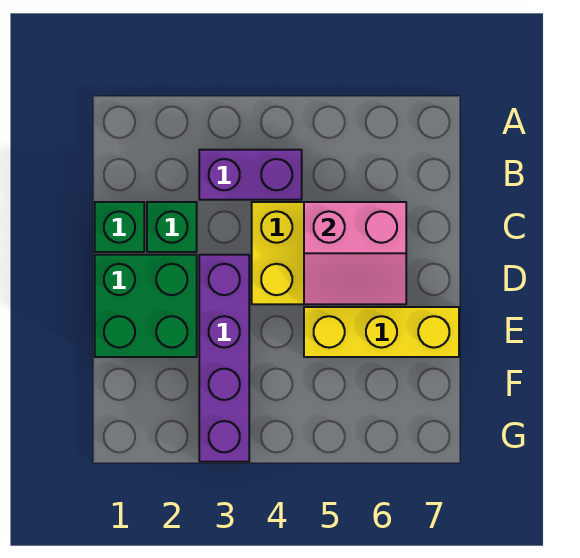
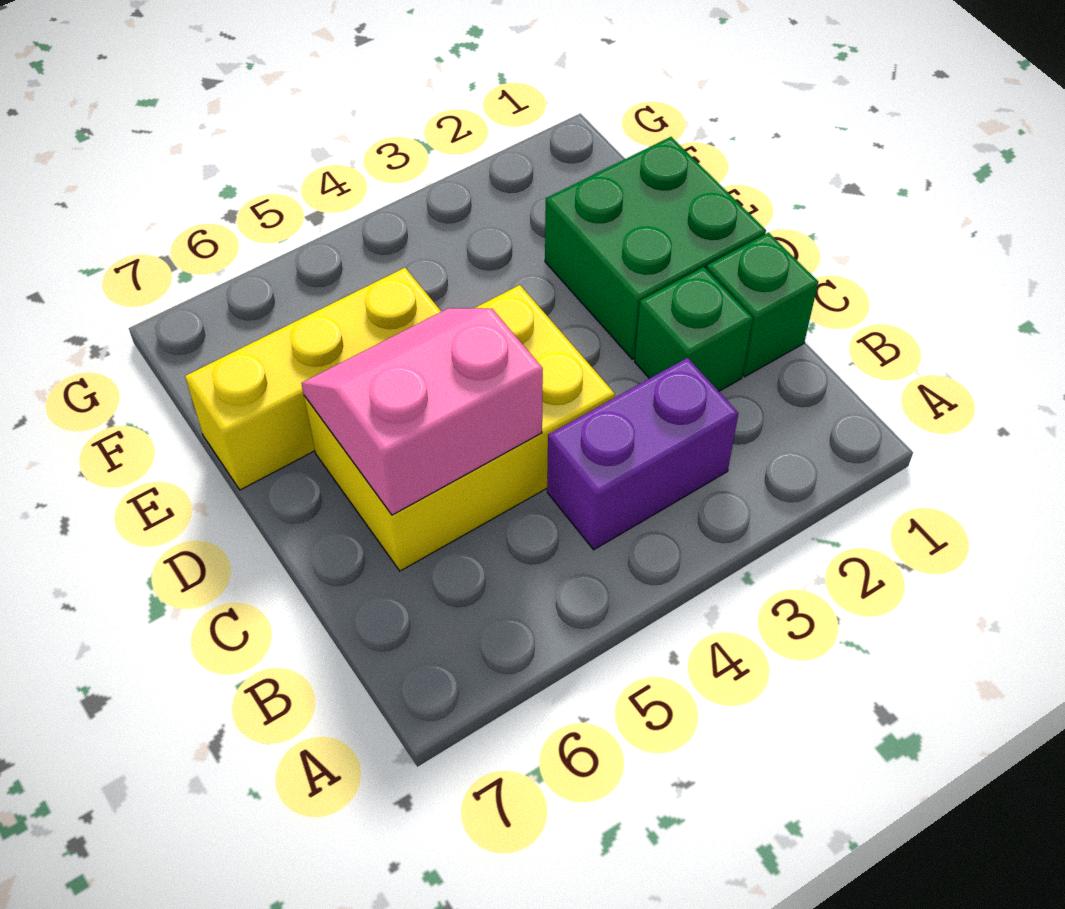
purple 1x4 brick [199,255,249,462] -> none

